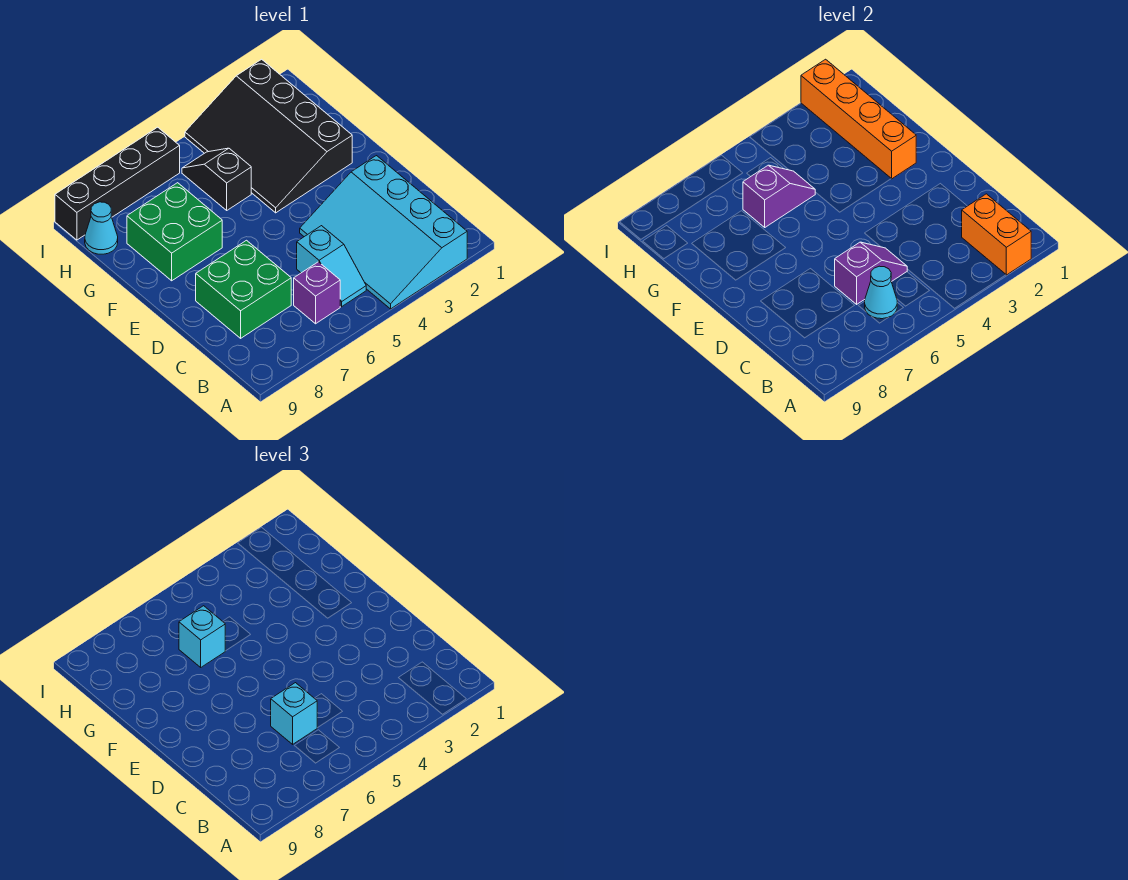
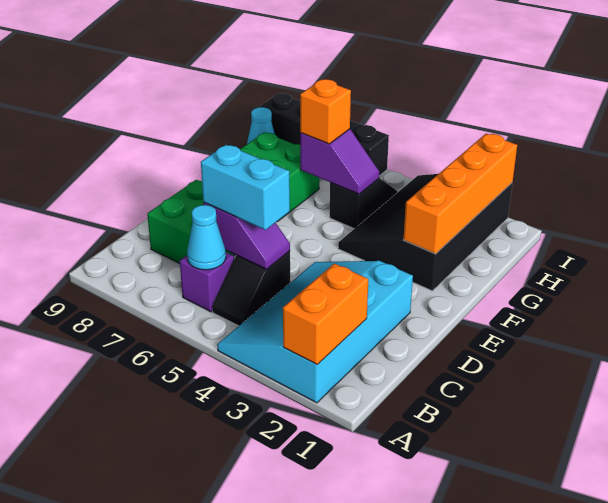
cyan 1x2 slope [297,226,366,307] -> black 1x2 slope [212,251,290,326]
cyan 1x1 brick [271,683,317,744] -> cyan 1x2 brick [201,145,290,230]
cyan 1x1 brick [179,606,225,667] -> orange 1x1 brick [300,79,351,144]

